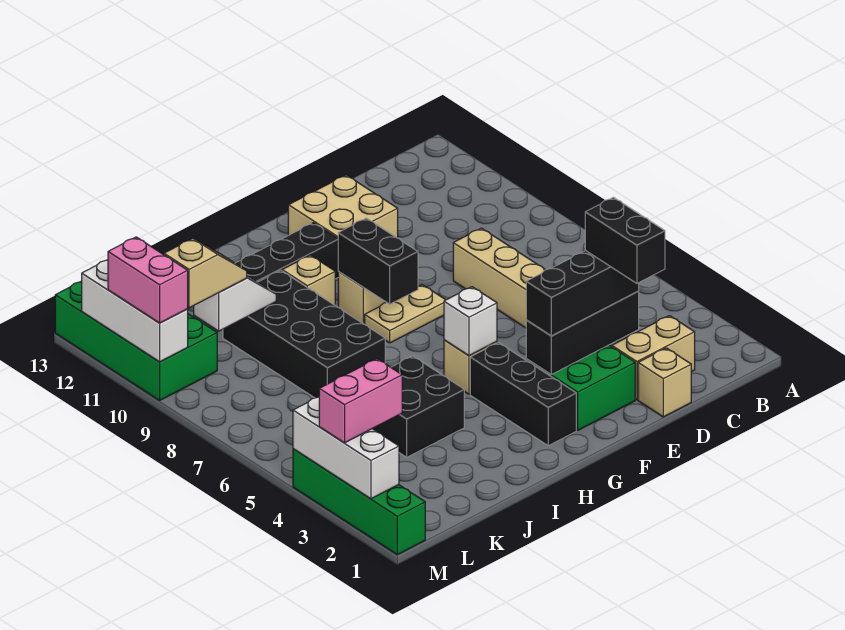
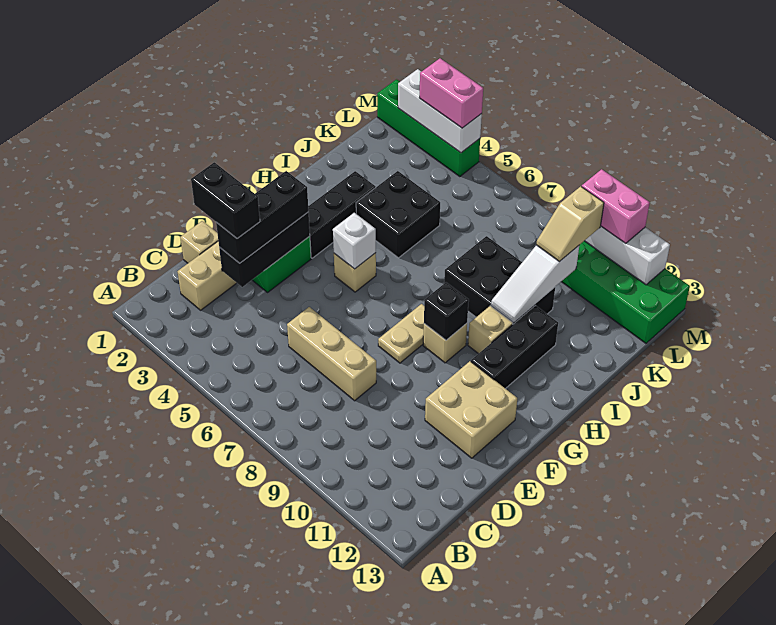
black 1x3 brick [470,343,576,446] -> black 1x3 brick turned to [308,171,376,258]
black 1x2 brick [338,218,418,304] -> black 1x1 brick [424,283,469,340]
black 2x4 brick [223,270,385,398] -> black 2x3 brick [444,236,555,324]
white 1x2 slope [194,276,276,331] -> white 1x3 slope [491,245,579,321]
pink 1x2 brick [319,359,402,443] -> pink 1x2 brick turned to [420,58,483,128]

